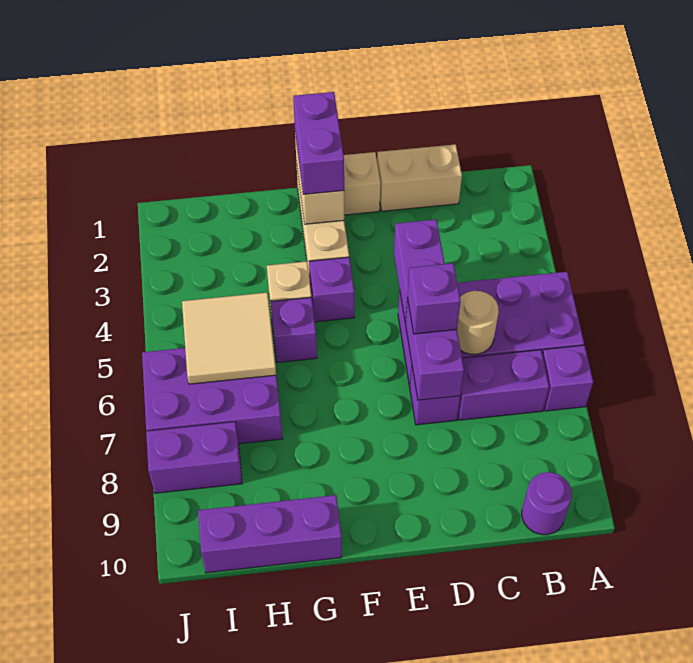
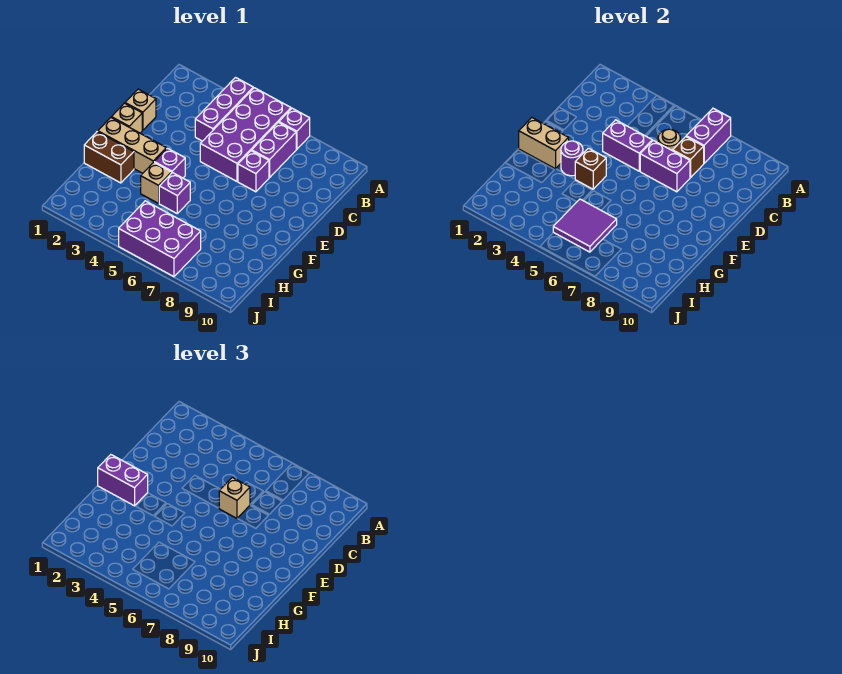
purple 1x1 round brick [522,472,572,535] -> purple 1x1 round brick moved to [561,141,583,176]
tan 1x2 brick [377,144,462,211] -> tan 1x1 brick [125,89,156,130]
none -> brown 1x1 brick [673,137,704,178]
purple 1x1 brick [408,263,461,334] -> tan 1x1 brick [219,477,250,518]
none -> brown 1x1 brick [575,148,606,189]
none -> brown 1x2 brick [84,131,134,183]
purple 1x3 brick [198,495,342,573] -> purple 1x3 brick moved to [195,78,253,141]
tan 2x2 tile [182,293,276,384] -> purple 2x2 tile [553,199,617,252]
purple 2x3 brick [142,348,283,444] -> purple 2x3 brick turned to [119,201,201,277]
purple 1x2 brick [146,422,242,493] -> purple 1x2 brick moved to [686,108,731,163]

